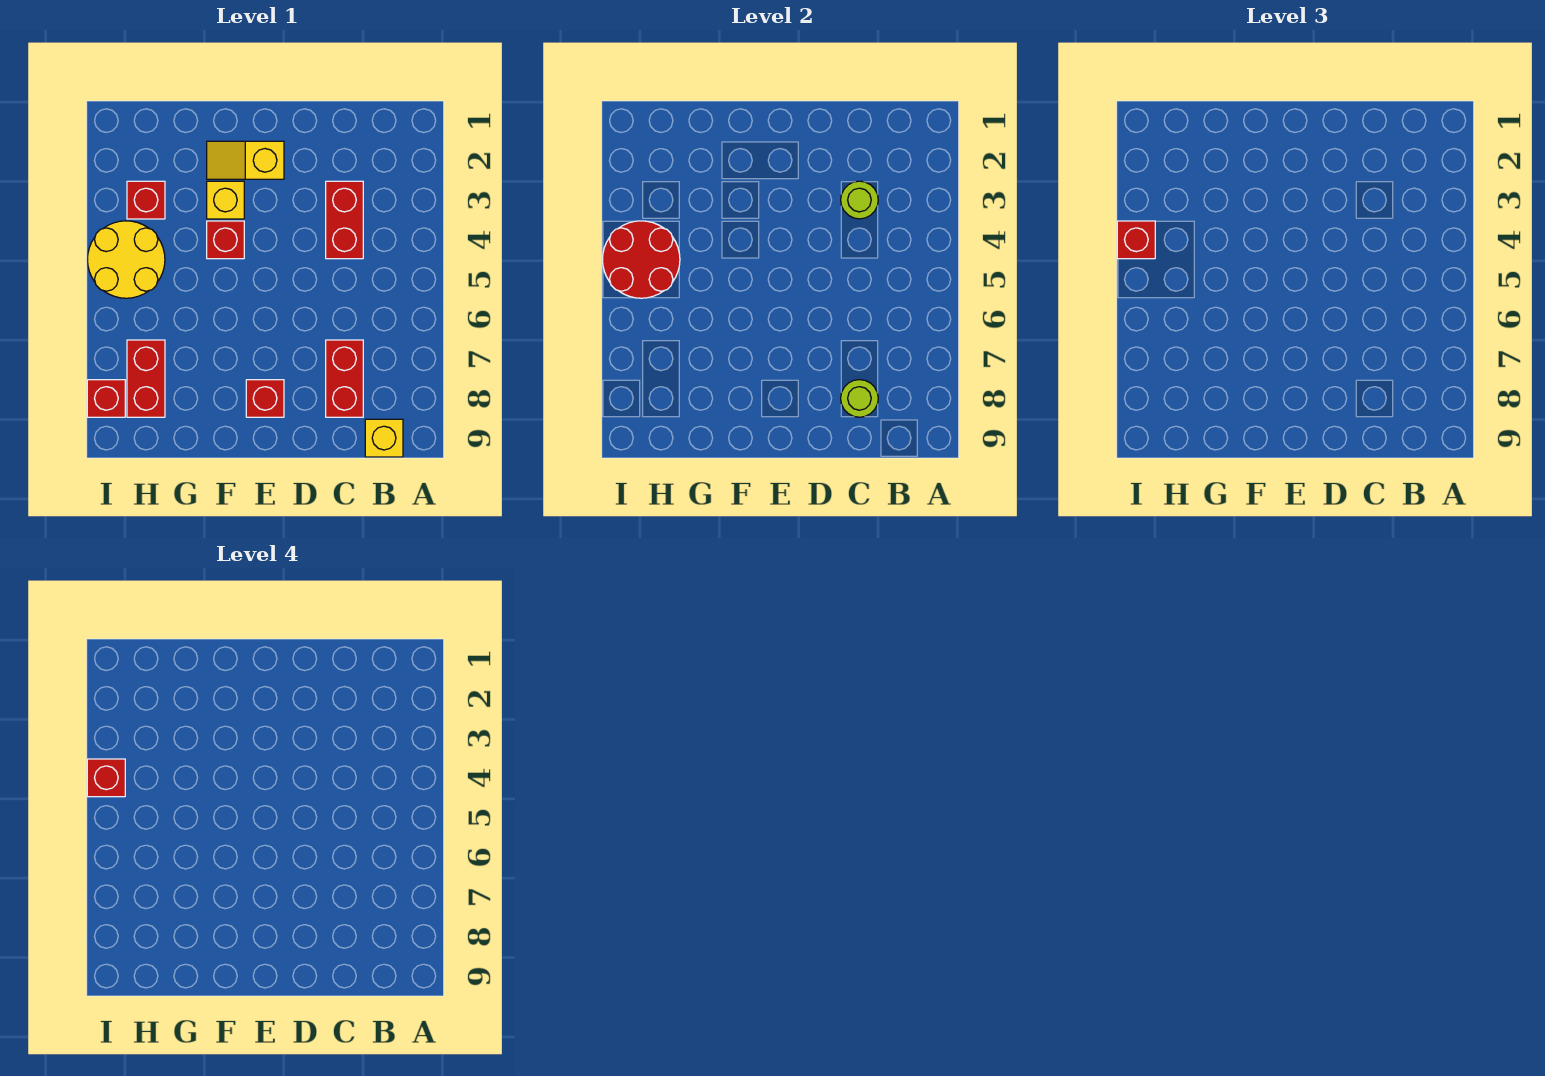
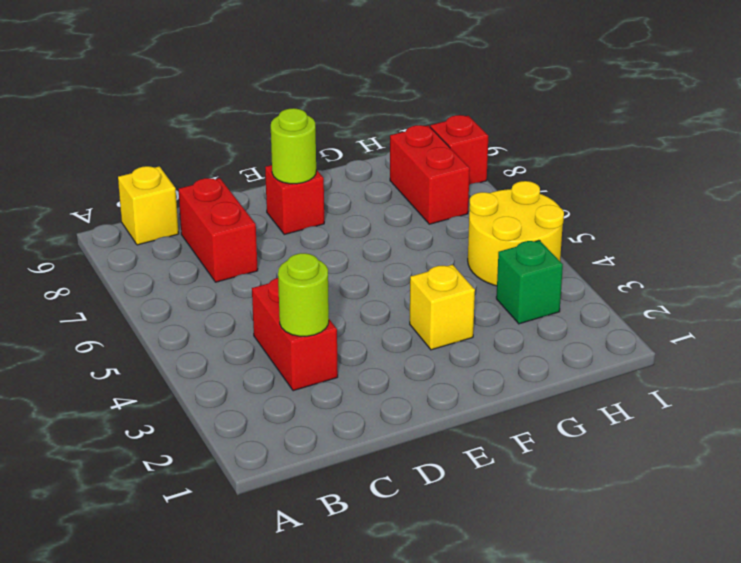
lime 1x1 round brick [841,380,878,417] -> lime 1x1 round brick moved to [271,108,316,184]
yellow 1x2 slope [207,141,284,179] -> none
red 1x1 brick [207,221,244,259] -> none
red 1x1 brick [127,181,165,219] -> green 1x1 brick [496,240,563,324]
red 2x2 round brick [603,221,680,298] -> none
red 1x1 brick [1117,221,1155,259] -> none
red 1x1 brick [87,759,125,797] -> none

